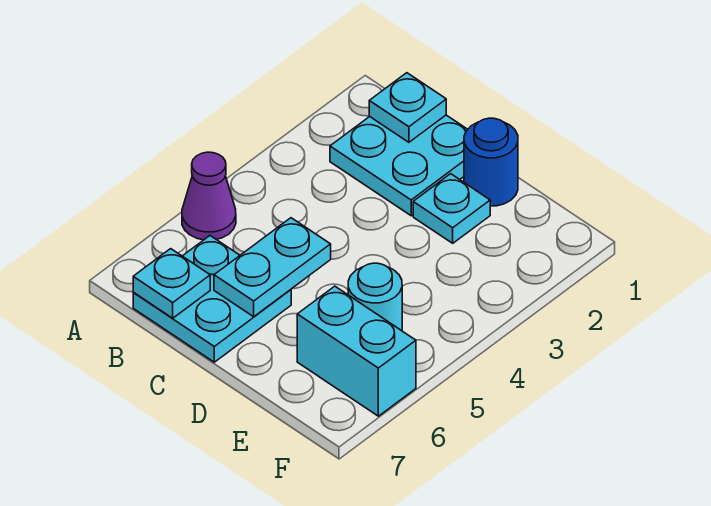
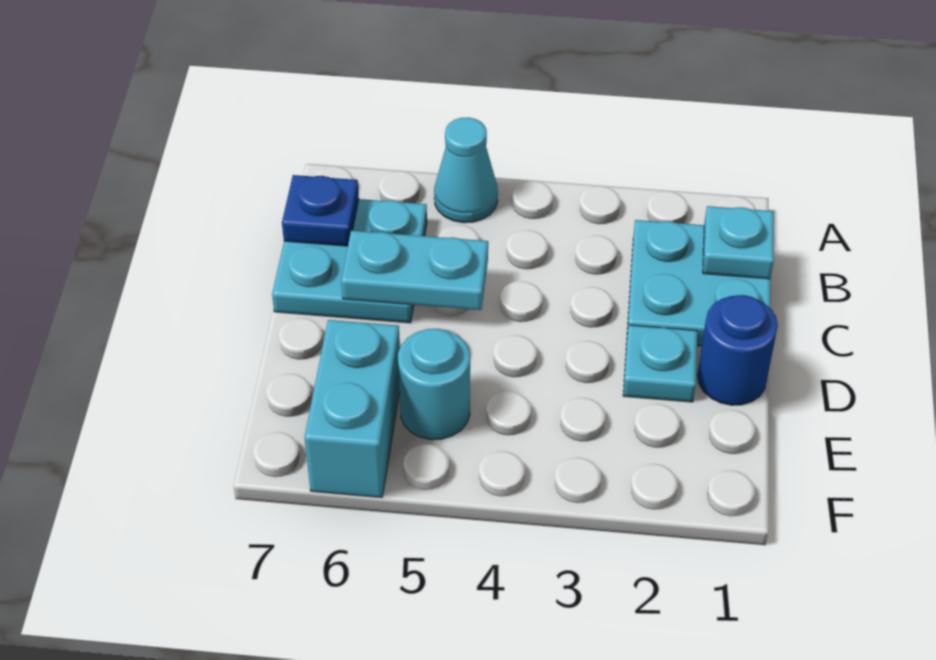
purple 1x1 cone [182,152,236,240] -> cyan 1x1 cone [434,117,498,223]
cyan 1x1 plate [133,249,210,318] -> blue 1x1 plate [282,175,359,246]

